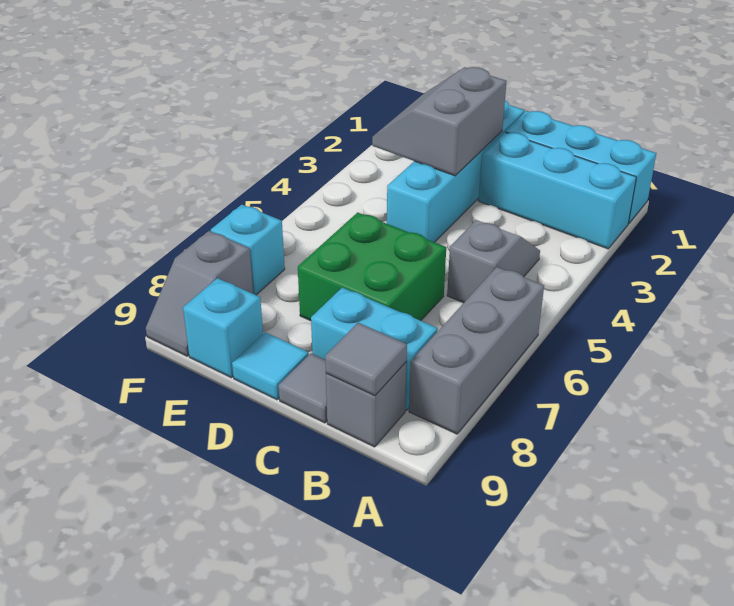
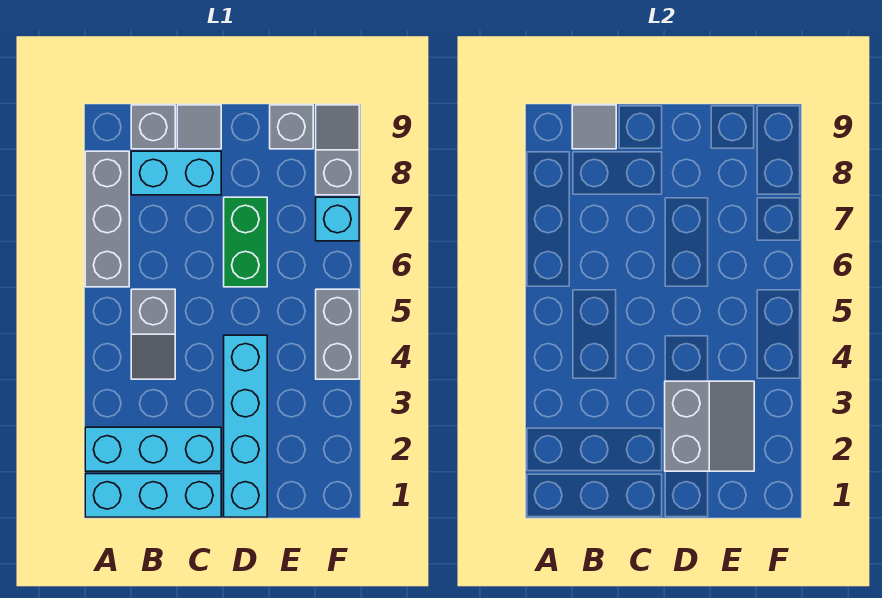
green 2x2 brick [298,212,446,321] -> green 1x2 brick [224,197,267,287]
cyan 1x1 tile [232,332,309,400] -> none
cyan 1x1 brick [183,278,263,378] -> grey 1x1 brick [270,105,313,149]
none -> grey 1x2 brick [316,289,359,379]

